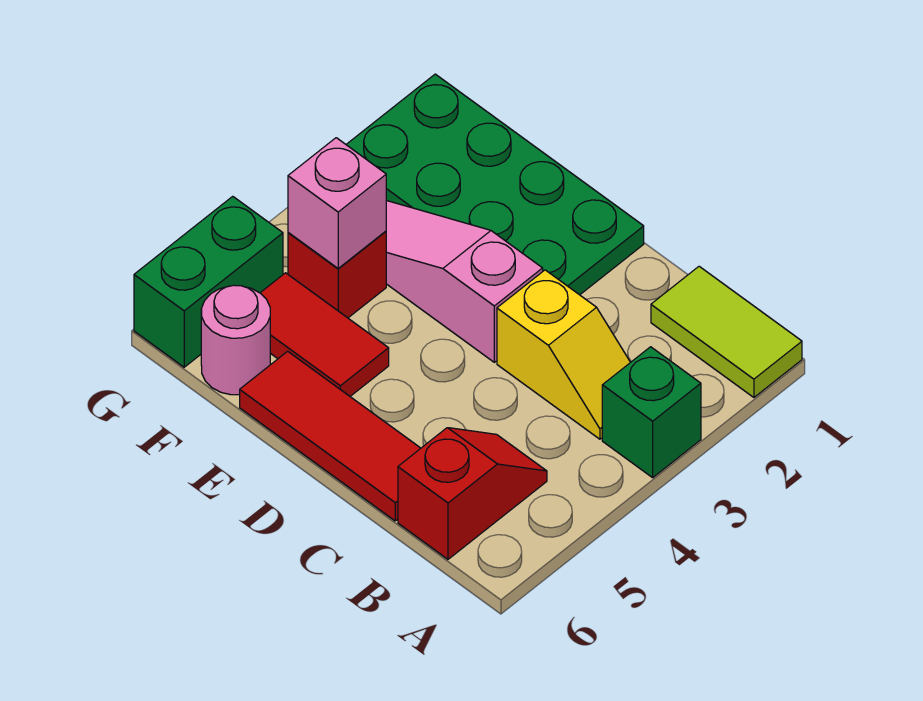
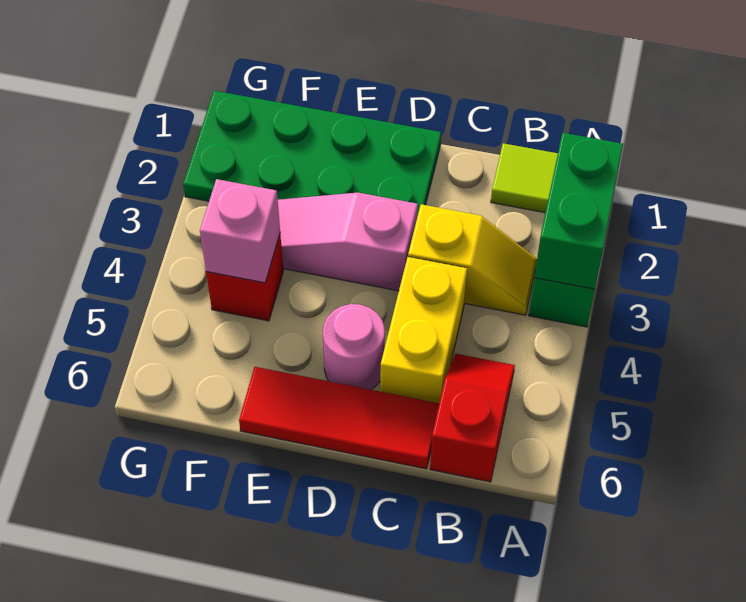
none -> yellow 1x2 brick [380,257,467,403]
red 1x2 tile [261,273,389,396] -> none
pink 1x1 round brick [201,285,270,395] -> pink 1x1 round brick moved to [323,304,385,390]
green 1x2 brick [134,196,283,367] -> green 1x2 brick moved to [534,133,623,289]

